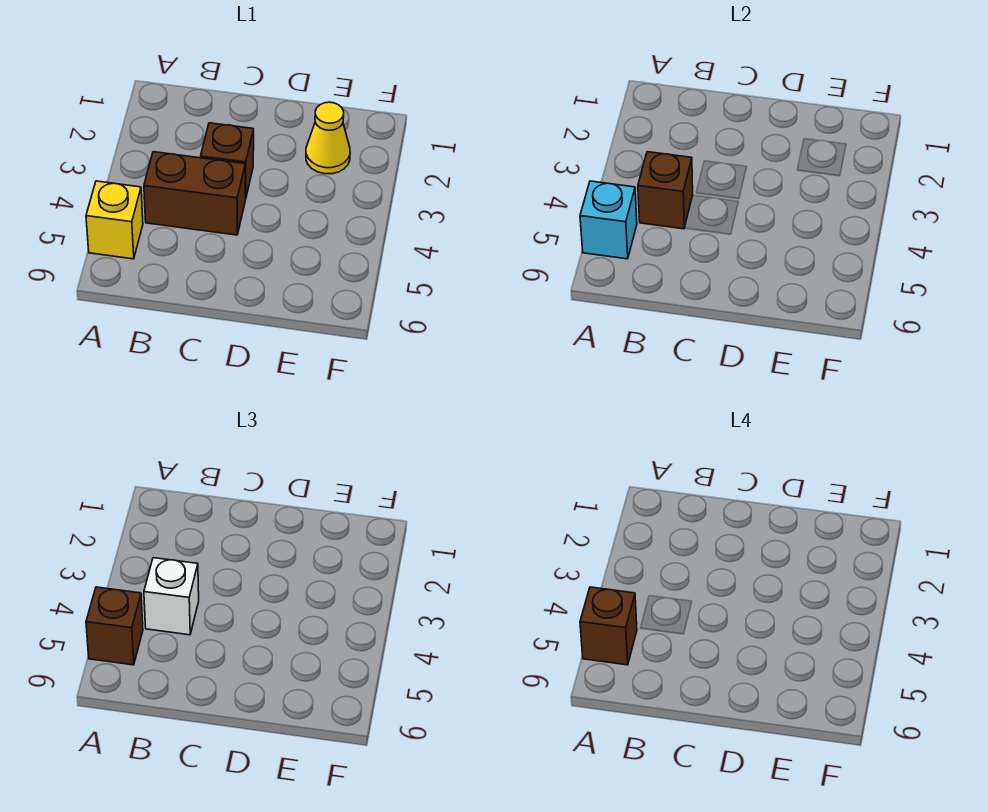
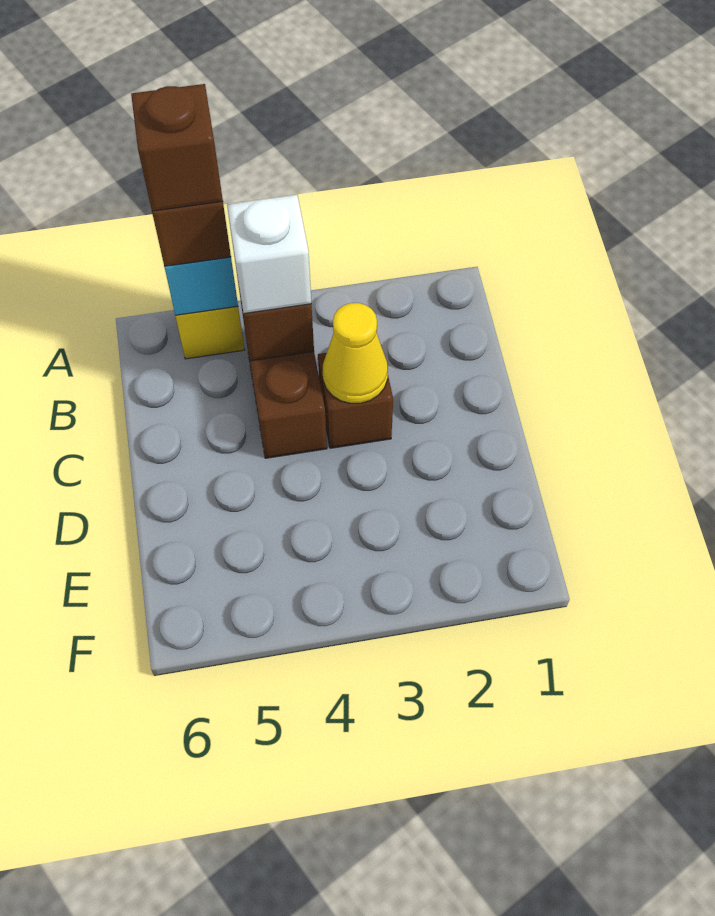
yellow 1x1 cone [306,102,350,174] -> yellow 1x1 cone moved to [323,303,388,403]

